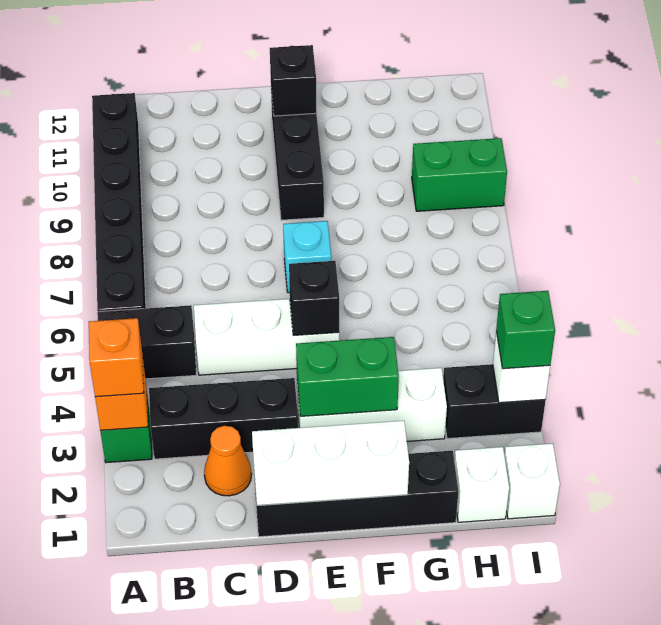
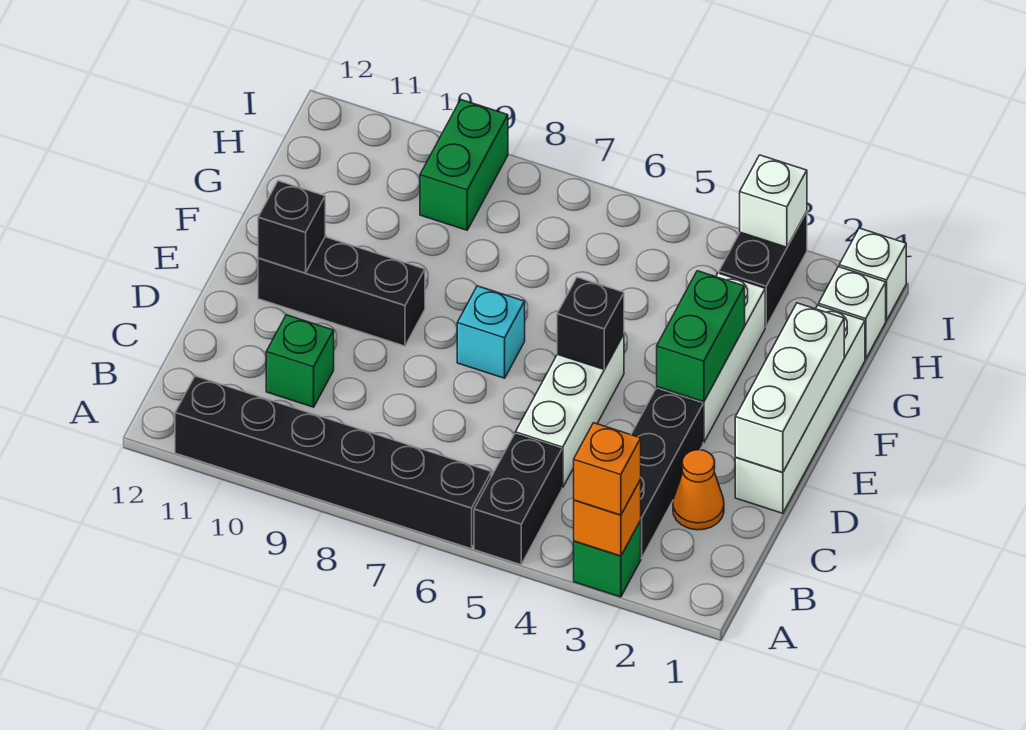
black 1x4 brick [254,451,458,537] -> white 1x4 brick [735,305,865,513]
green 1x1 brick [496,291,555,369] -> green 1x1 brick moved to [266,315,334,407]

